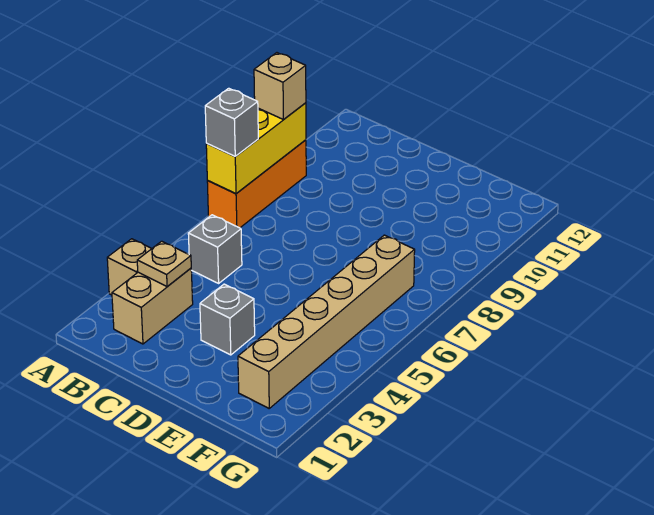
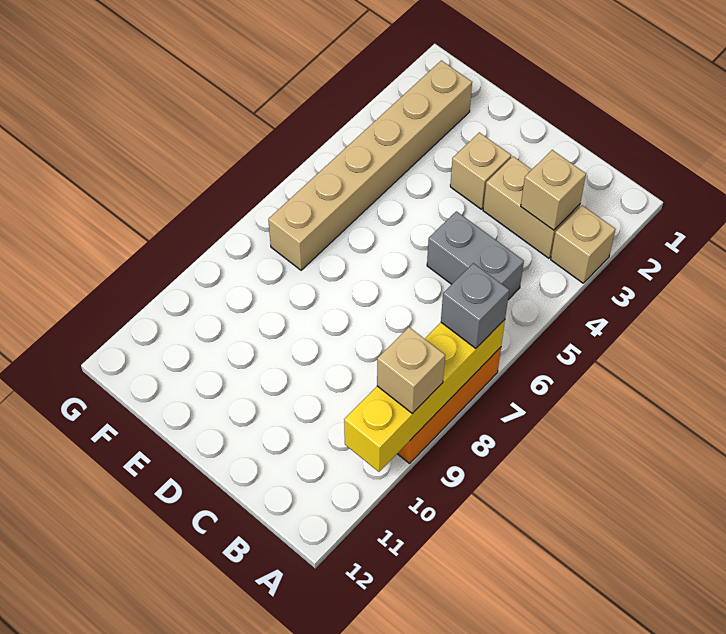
yellow 1x3 brick [206,103,306,193] -> yellow 1x4 brick [344,320,505,472]
tan 1x2 brick [112,268,193,344] -> tan 1x2 brick turned to [483,157,580,258]
tan 1x1 plate [137,241,191,286] -> tan 1x1 brick [521,150,586,230]
grey 1x1 brick [188,215,242,283] -> grey 1x2 brick [427,211,524,300]
grey 1x1 brick [200,284,255,355] -> tan 1x1 brick [450,132,511,209]

